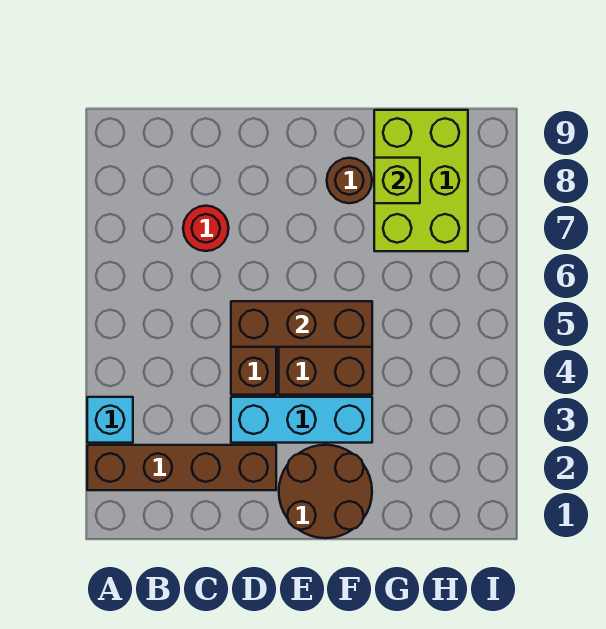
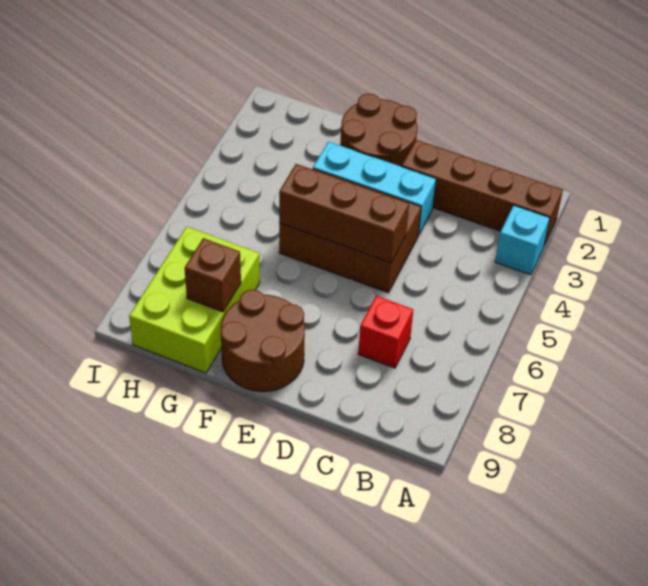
red 1x1 round brick [183,206,229,251] -> red 1x1 brick [358,296,413,368]
brown 1x1 round brick [327,158,372,203] -> brown 2x2 round brick [221,290,305,392]
lime 1x1 brick [374,158,420,203] -> brown 1x1 brick [185,238,241,312]

